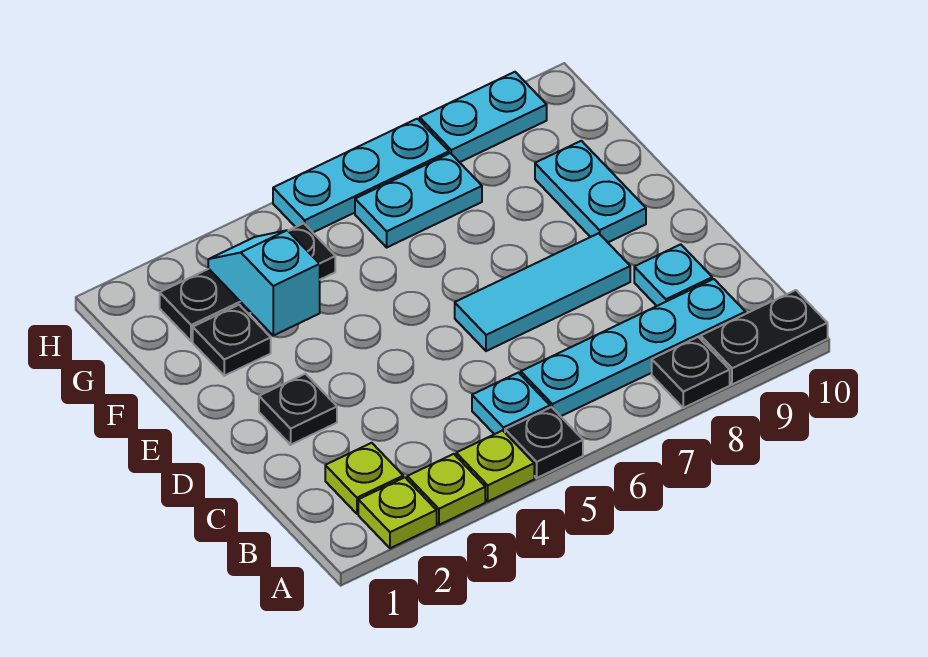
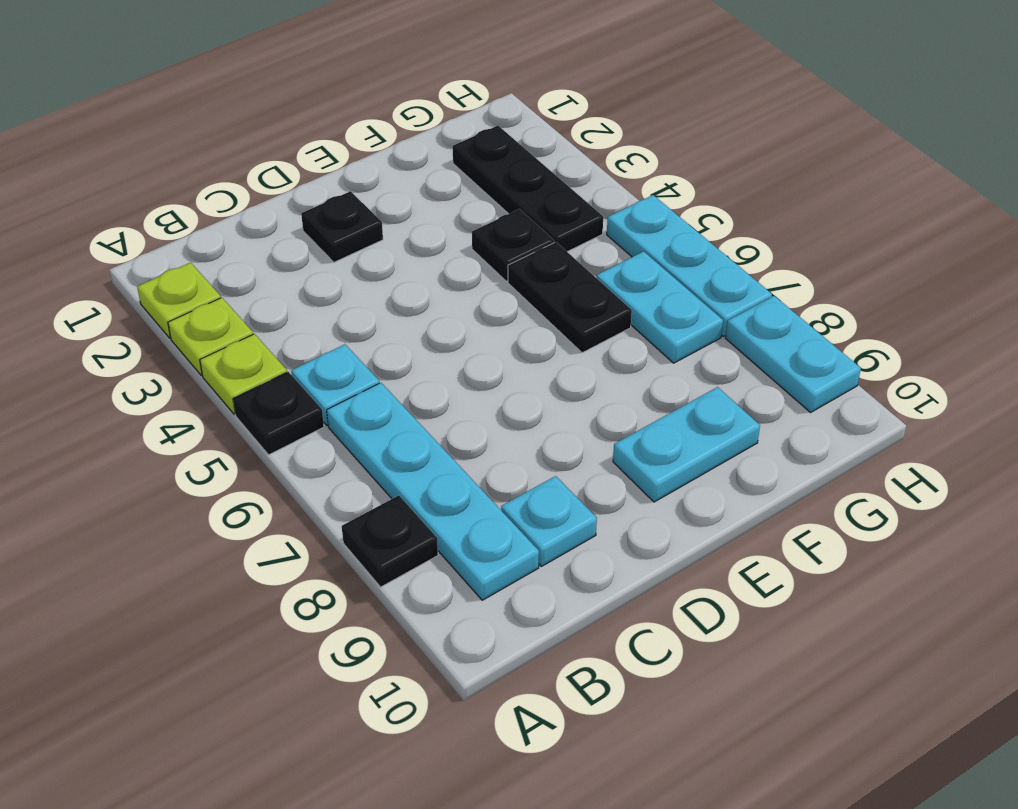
black 1x2 plate [701,290,828,385] -> black 1x2 plate moved to [508,242,632,353]
lime 1x1 plate [325,443,403,514] -> none
cyan 1x3 tile [455,233,630,351] -> none
black 1x1 plate [193,305,271,376] -> black 1x1 plate moved to [472,209,554,281]
cyan 1x2 slope [208,230,320,335] -> none

